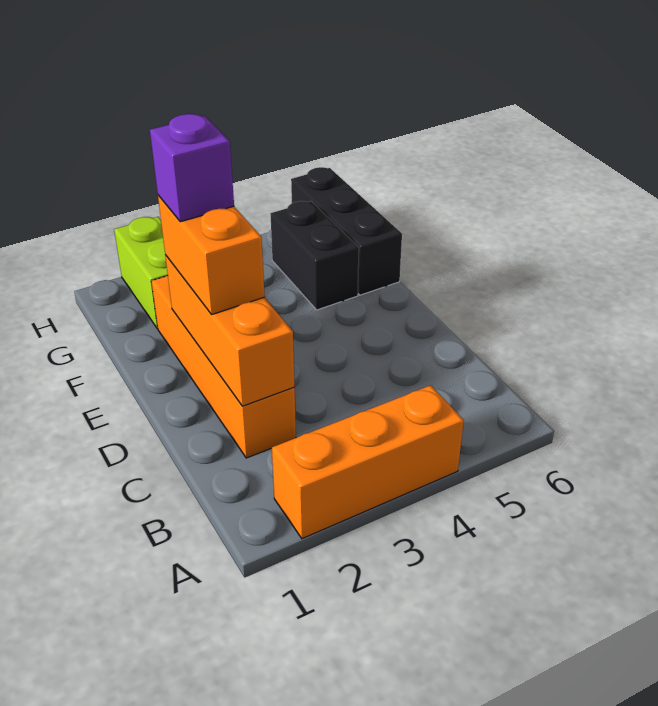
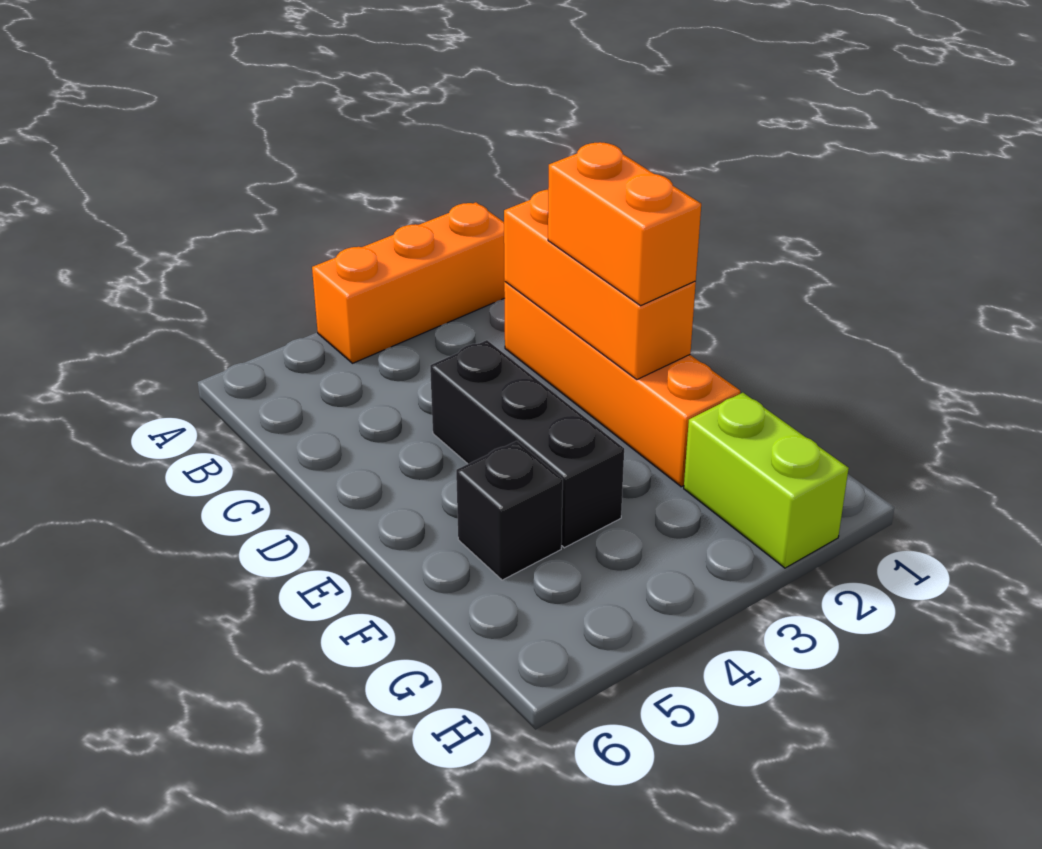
purple 1x1 brick [150,114,234,222] -> none
black 1x2 brick [270,201,359,310] -> black 1x1 brick [456,441,563,580]
black 1x3 brick [291,167,402,295] -> black 1x3 brick moved to [430,340,624,548]

